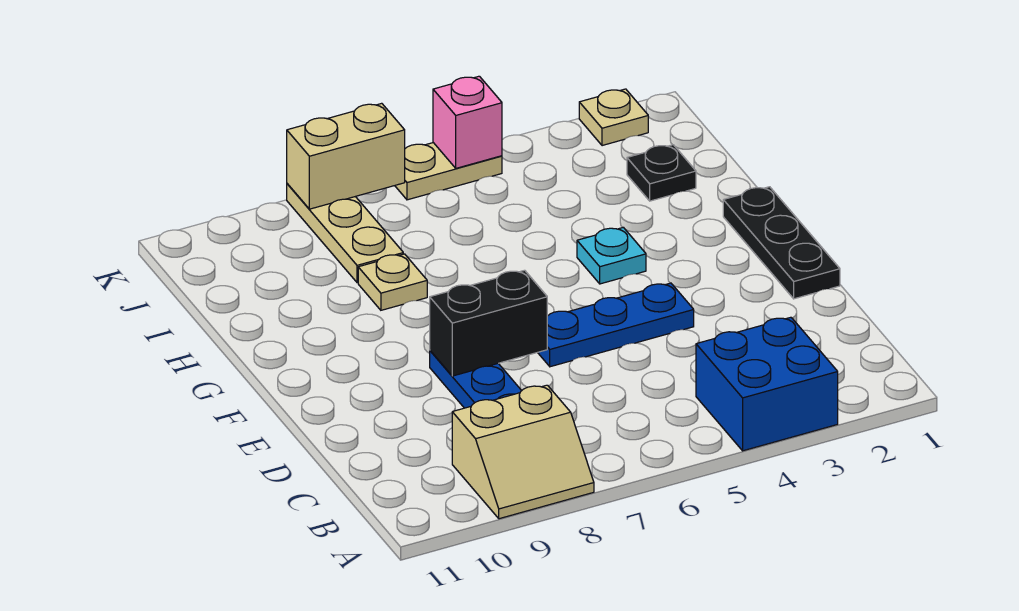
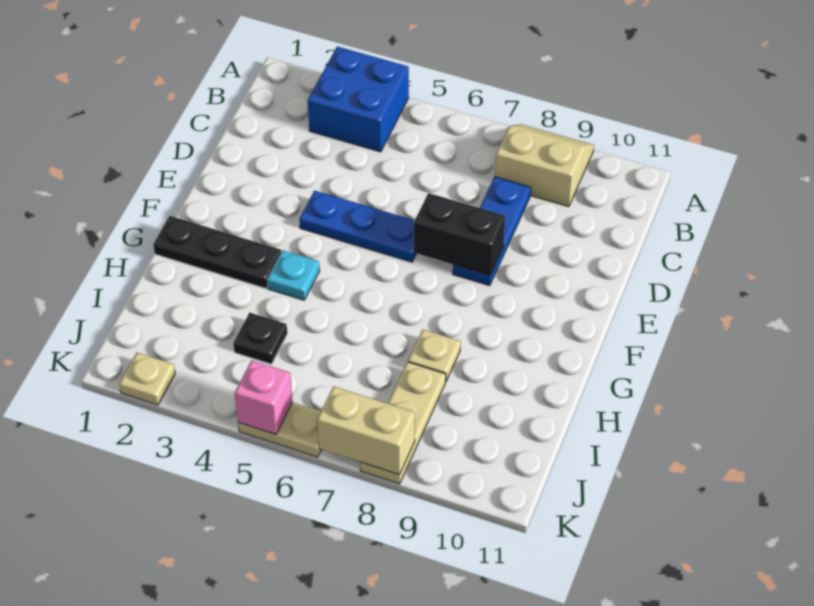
black 1x3 plate [723,187,840,299] -> black 1x3 plate turned to [153,216,281,288]
black 1x1 plate [627,145,696,201] -> black 1x1 plate moved to [233,313,287,364]

